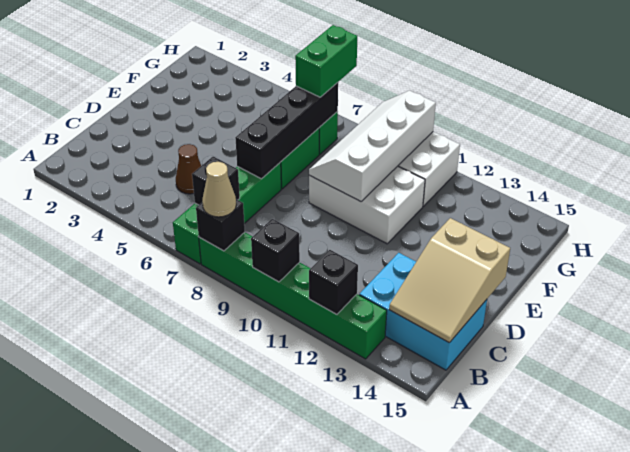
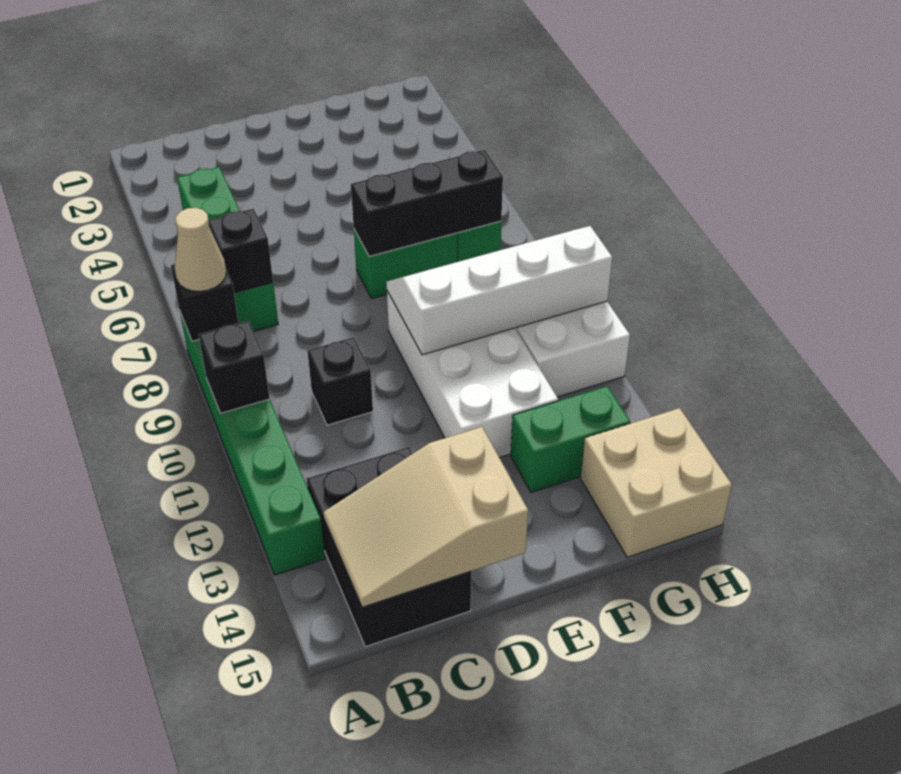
green 1x4 brick [173,162,281,264] -> green 1x4 brick turned to [177,167,278,331]
black 1x1 brick [309,250,358,315] -> black 1x1 brick moved to [307,337,373,425]
cyan 2x3 brick [359,253,487,370] -> black 2x3 brick [307,447,471,647]
brown 1x1 cone [176,144,201,194] -> none
black 1x4 brick [235,83,338,179] -> black 1x3 brick [351,150,503,256]
white 2x3 brick [309,166,425,244] -> white 2x4 brick [387,291,558,458]
green 1x2 brick [295,25,357,97] -> green 1x2 brick moved to [511,386,630,492]
none -> tan 2x2 brick [581,408,732,557]

